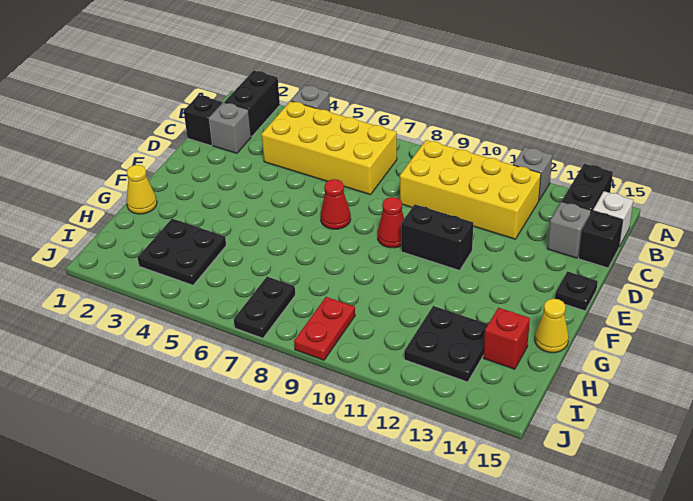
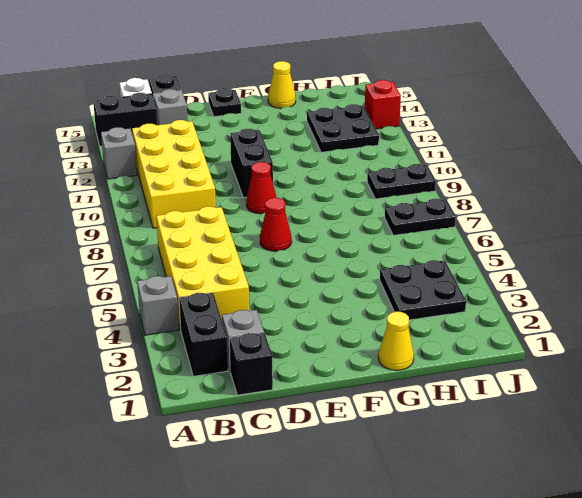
black 1x2 brick [225,71,280,137] -> black 1x2 brick turned to [179,293,228,376]
red 1x1 brick [484,308,530,369] -> red 1x1 brick moved to [365,80,401,129]
red 1x2 plate [294,297,355,360] -> black 1x2 plate [367,164,436,199]

